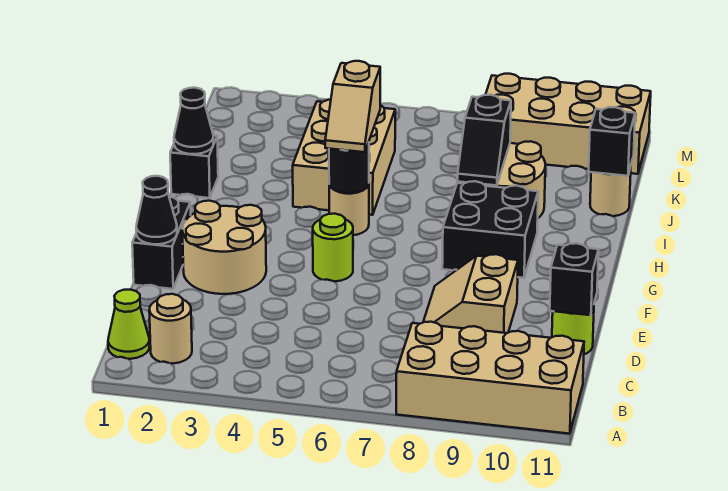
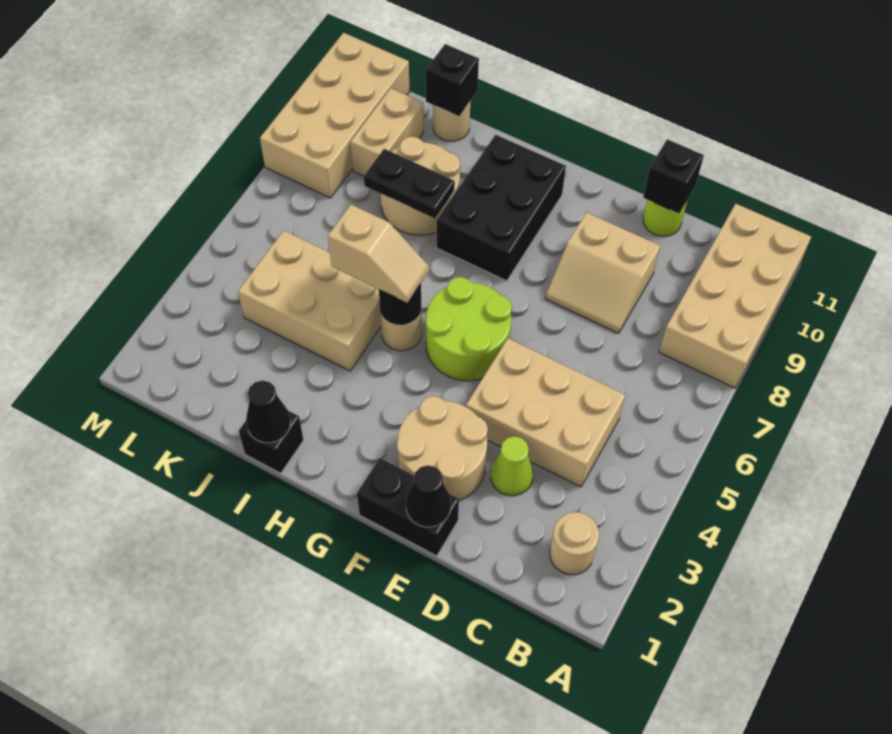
lime 1x1 cone [108,290,150,359] -> lime 1x1 cone moved to [491,436,533,496]
none -> tan 2x3 brick [466,338,625,487]
lime 1x1 round brick [313,214,353,281] -> lime 2x2 round brick [426,277,512,381]
black 2x2 brick [442,181,538,278] -> black 2x3 brick [437,135,566,281]
black 1x2 slope [457,95,511,185] -> black 1x2 plate [364,149,455,218]
none -> tan 1x2 brick [351,88,424,176]

